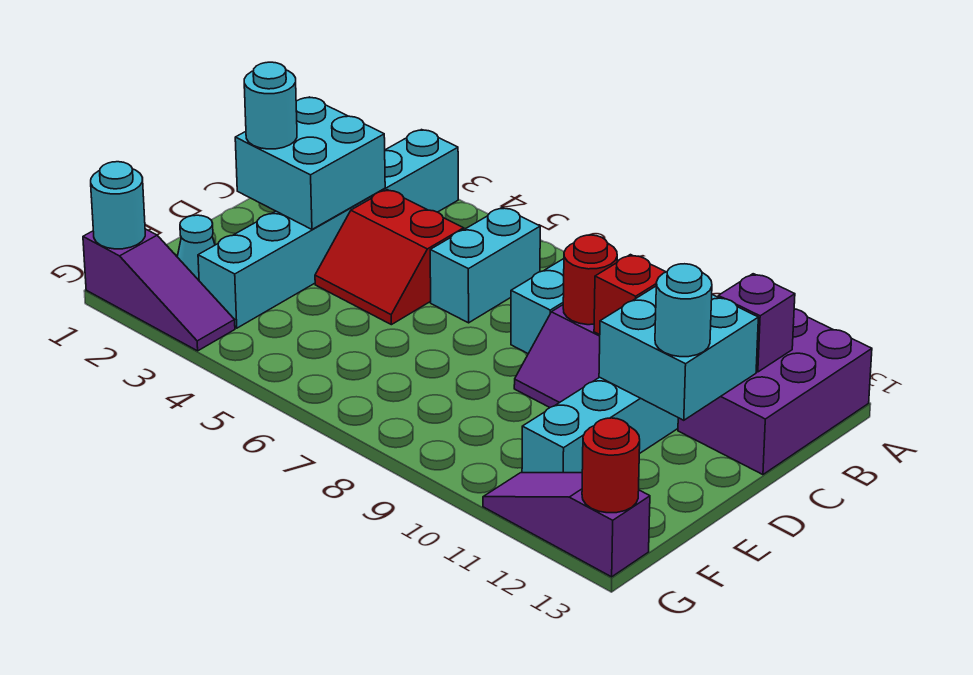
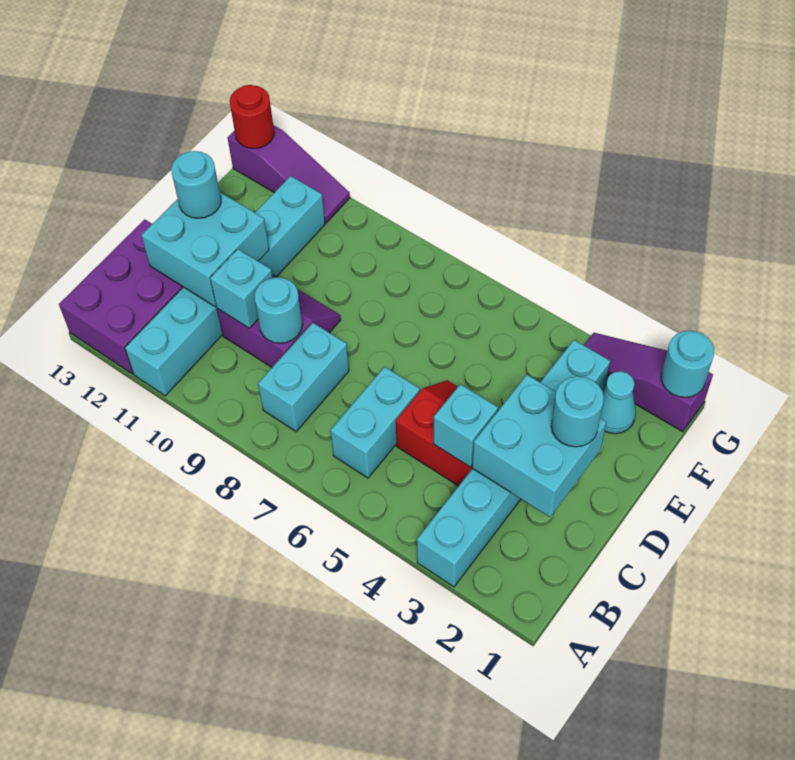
purple 1x1 brick [718,274,795,372] -> none
none -> cyan 1x1 brick [434,384,498,467]
red 1x1 round brick [563,235,617,325] -> cyan 1x1 round brick [254,277,302,343]
red 1x1 brick [594,255,665,335] -> cyan 1x1 brick [210,249,273,328]

